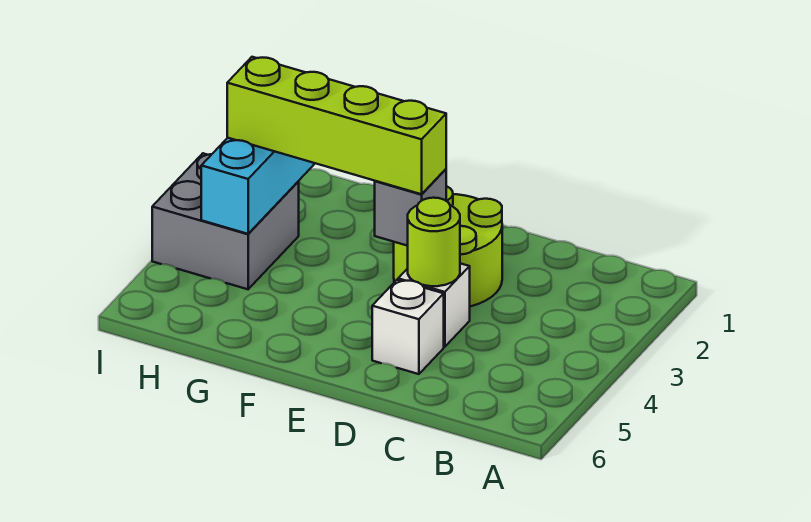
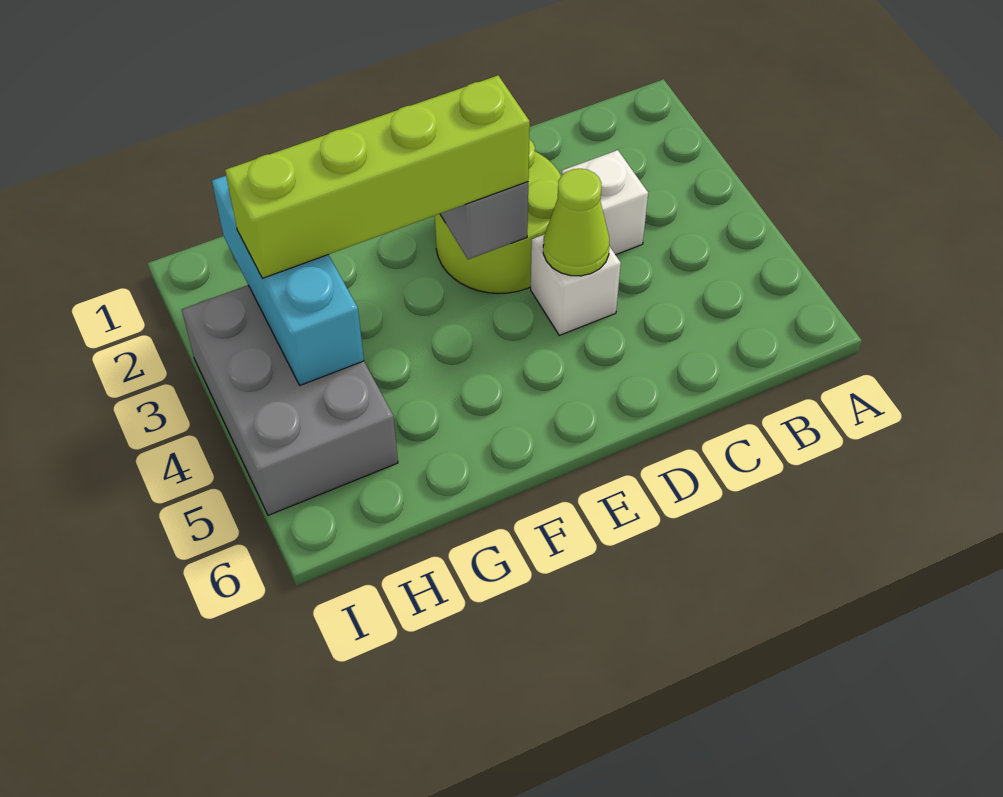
lime 1x1 round brick [408,198,460,286] -> lime 1x1 cone [543,169,610,276]
white 1x1 brick [372,280,444,374] -> white 1x1 brick moved to [562,150,648,255]
grey 2x2 brick [152,153,299,289] -> grey 2x3 brick [182,285,398,515]

